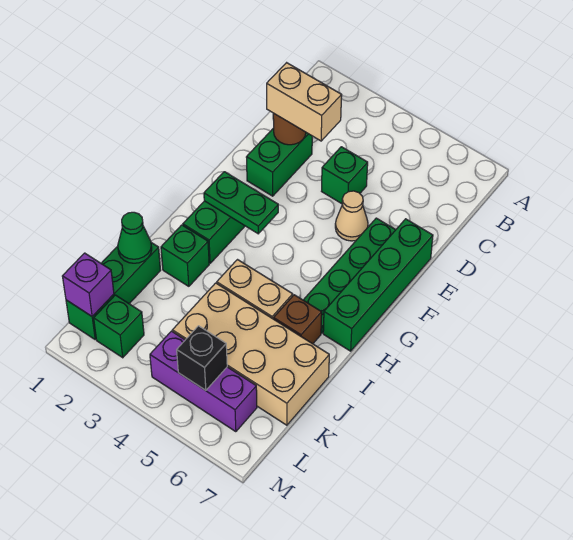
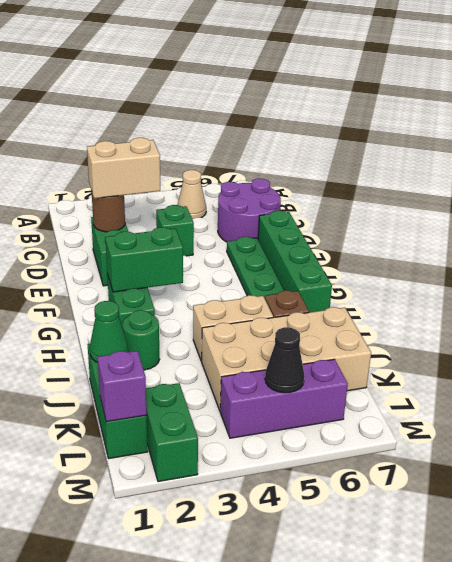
none -> purple 2x2 round brick [218,178,281,242]
tan 1x1 cone [335,191,368,241] -> tan 1x1 cone moved to [178,170,206,219]
green 1x2 plate [204,172,278,234] -> green 1x2 brick [105,227,183,292]
green 1x1 brick [161,225,209,286] -> green 1x1 round brick [123,310,160,370]
green 1x1 brick [94,295,144,358] -> green 1x2 brick [146,383,198,482]
black 1x1 brick [177,326,227,390] -> black 1x1 cone [265,327,304,393]

